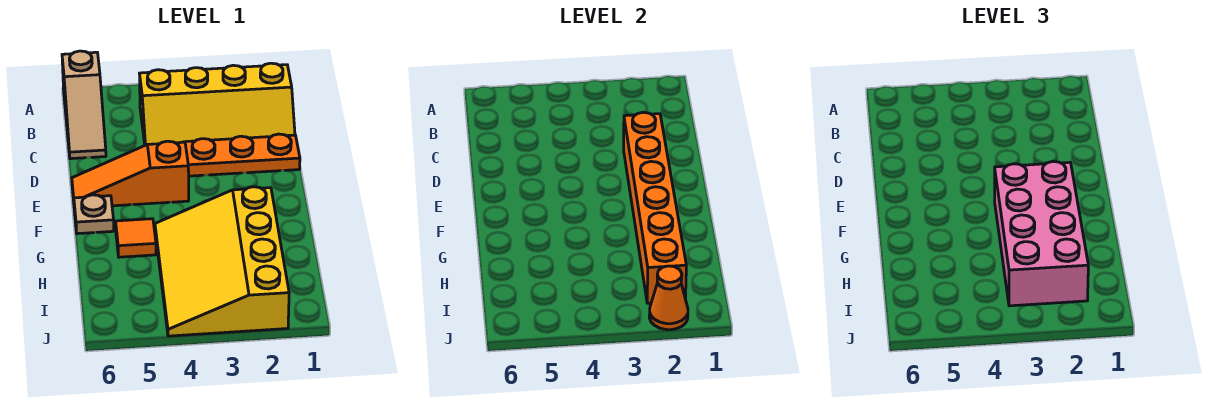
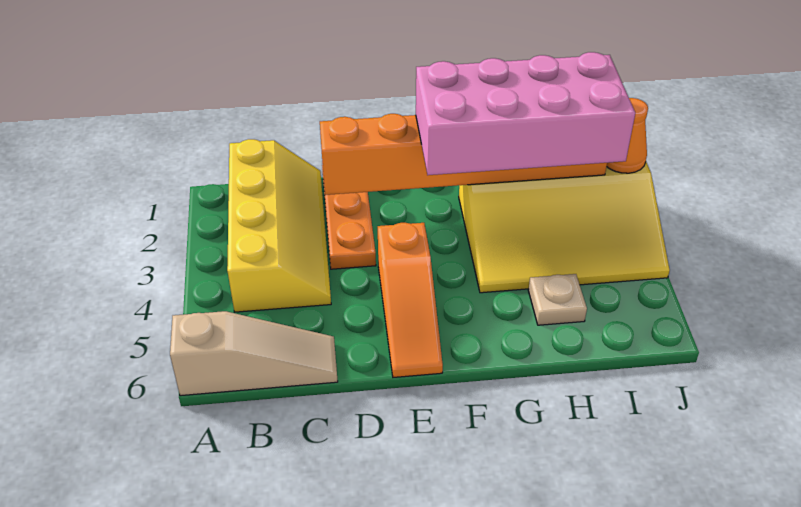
tan 1x1 plate [74,195,114,234] -> tan 1x1 plate moved to [528,274,587,325]
orange 1x1 tile [116,219,156,257] -> none

